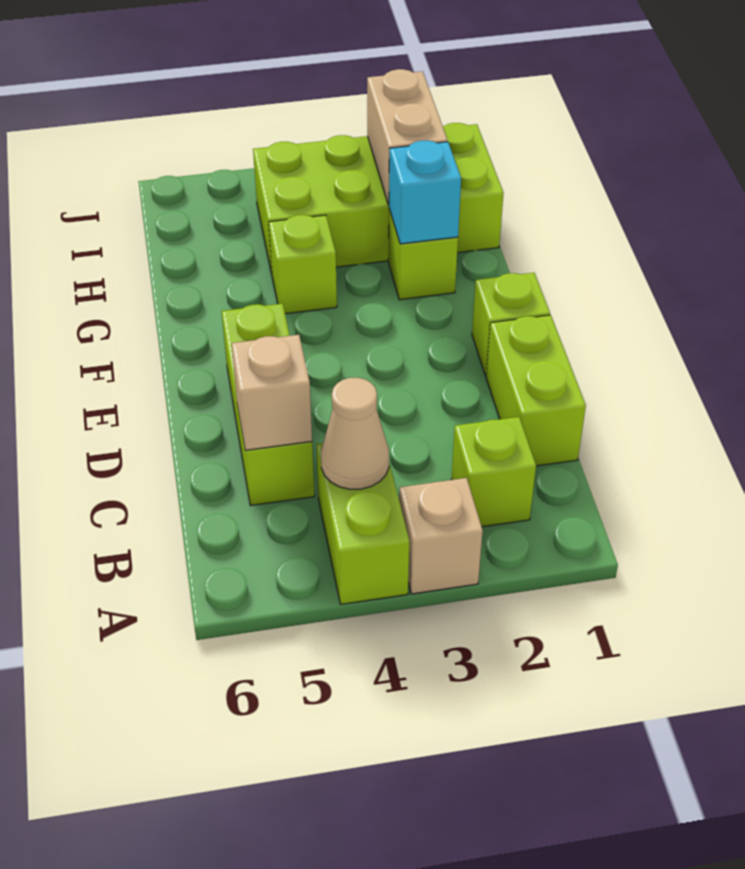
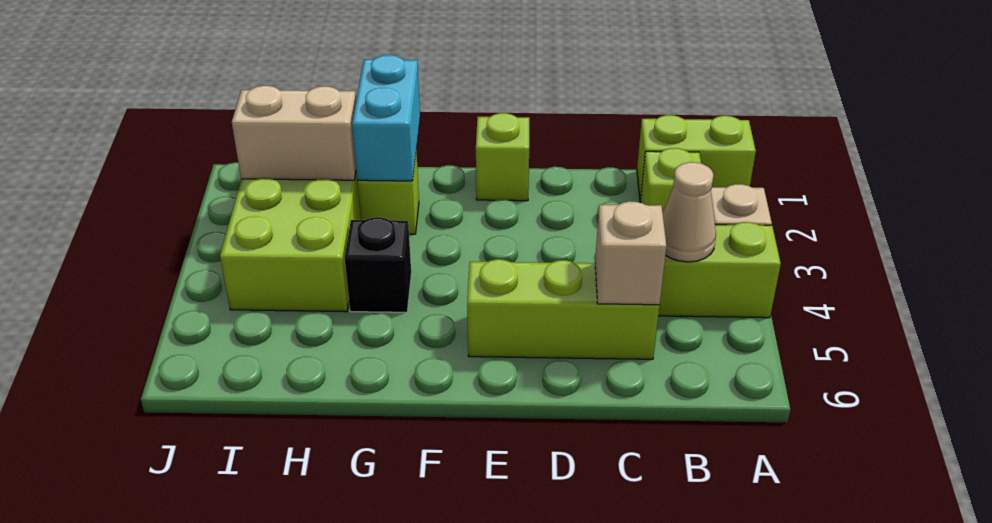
lime 1x2 brick [486,315,586,466] -> lime 1x2 brick moved to [637,115,756,201]
cyan 1x1 brick [389,140,461,244] -> cyan 1x2 brick [352,55,420,181]
lime 1x1 brick [269,215,337,314] -> black 1x1 brick [345,217,411,312]

